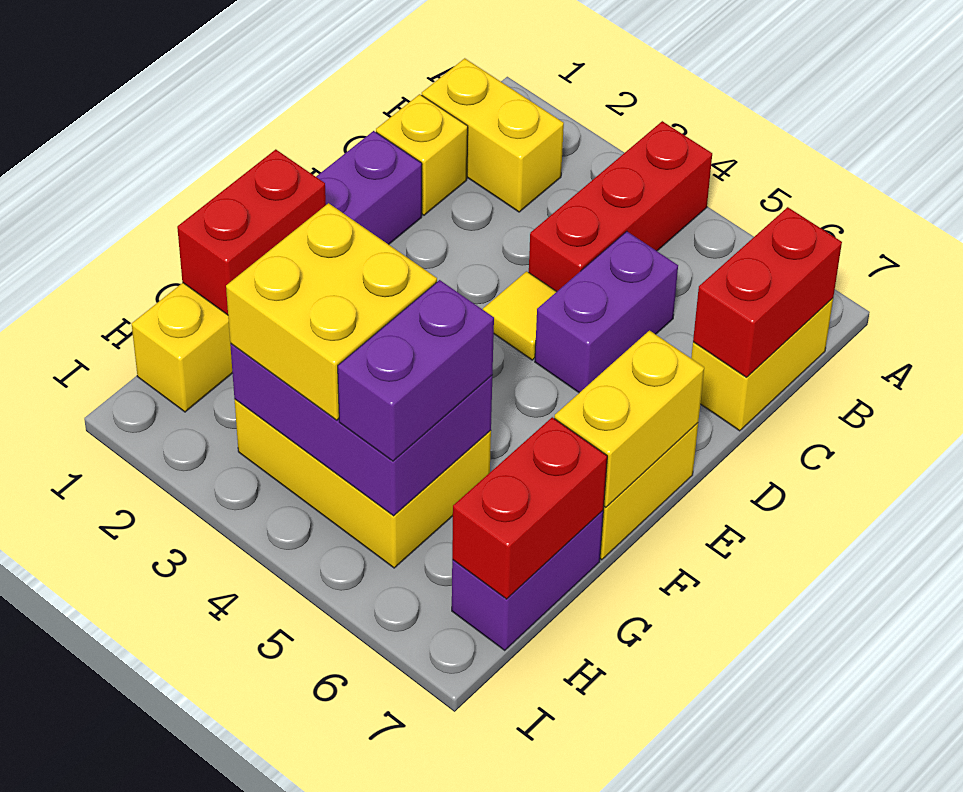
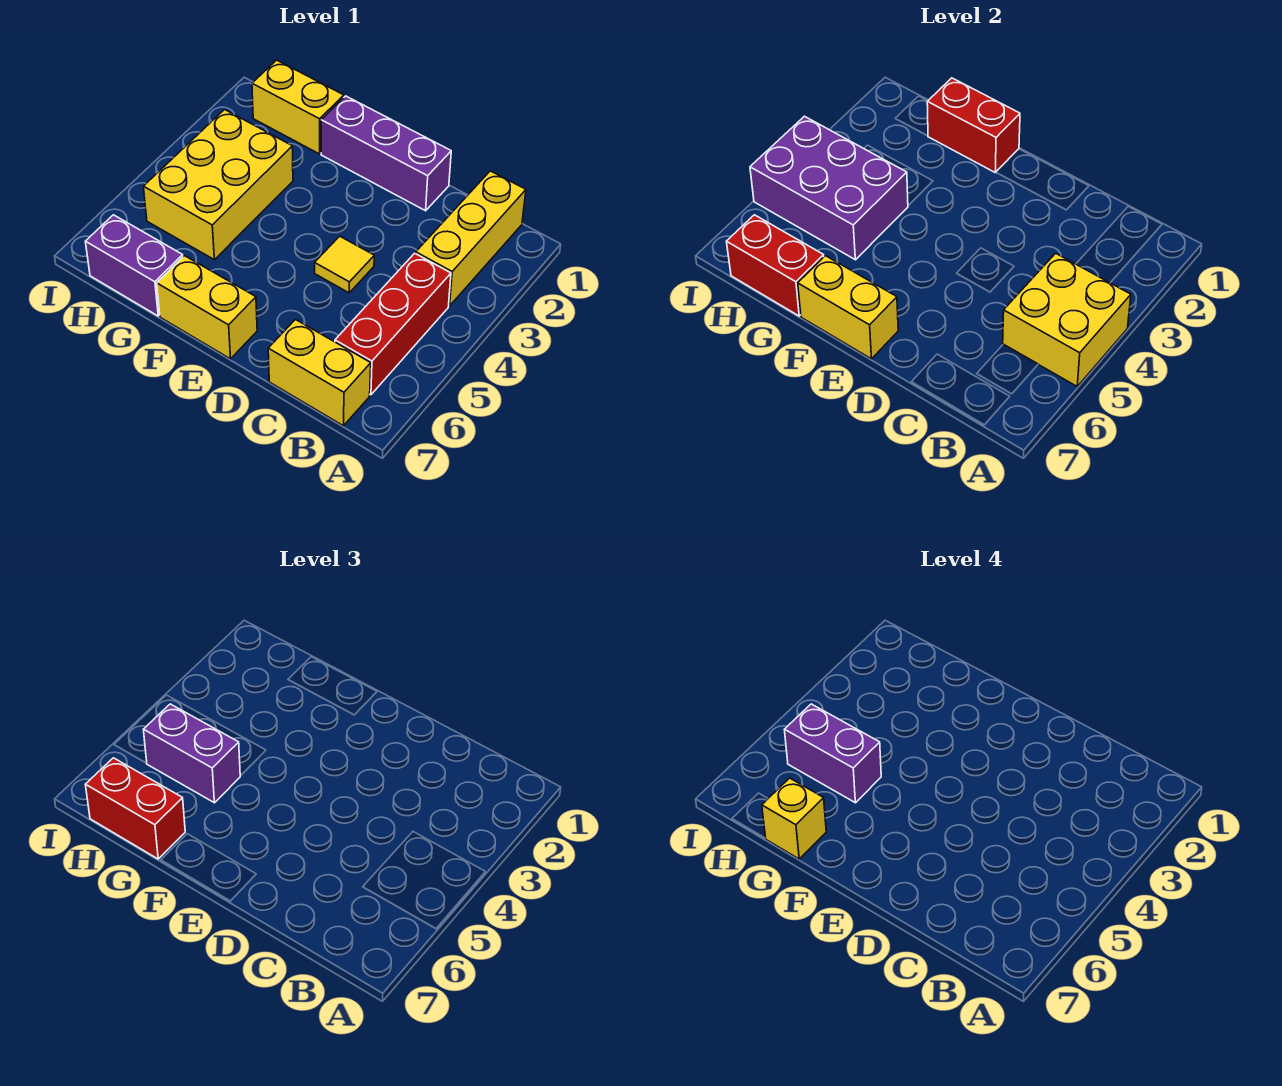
red 1x3 brick [529,121,712,292] -> red 1x3 brick turned to [335,253,451,395]
yellow 1x2 brick [422,58,564,212] -> yellow 1x3 brick [416,171,526,306]
red 1x2 brick [693,207,842,377] -> red 1x2 brick moved to [85,758,185,859]
yellow 1x1 brick [376,94,468,215] -> yellow 1x1 brick moved to [762,778,826,859]
purple 1x2 brick [535,231,678,393] -> purple 1x2 brick moved to [784,704,881,803]
purple 2x3 brick [230,344,492,516] -> purple 2x3 brick turned to [750,116,908,260]
yellow 2x2 brick [226,203,437,420] -> yellow 2x2 brick moved to [1003,253,1131,386]

